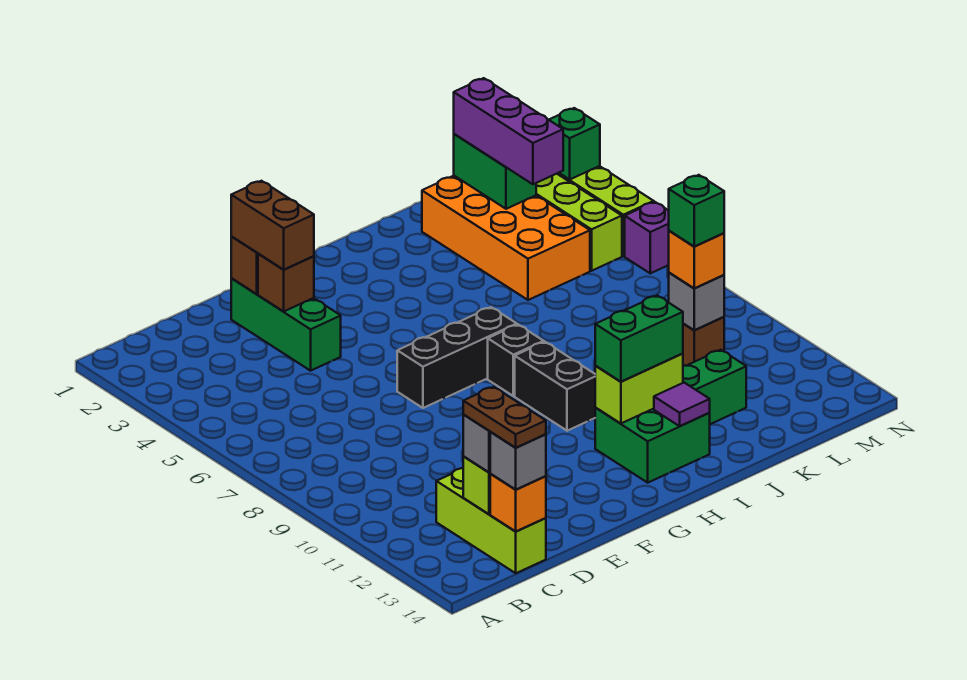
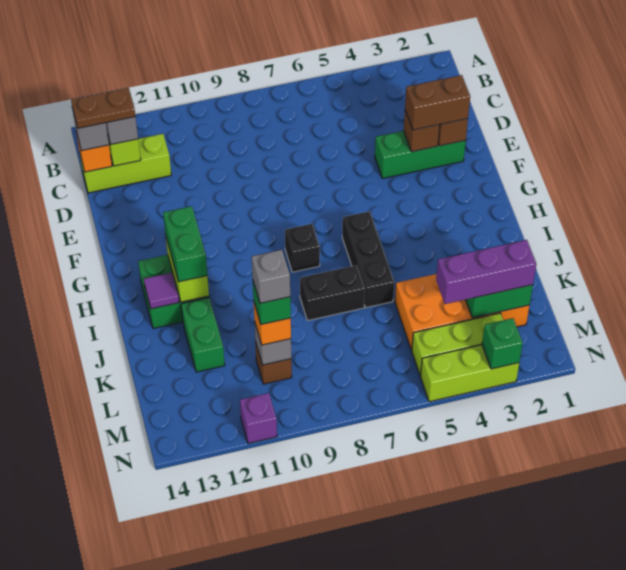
black 1x3 brick [397,307,517,408] -> black 1x3 brick moved to [342,211,394,308]
black 1x2 brick [515,342,596,431] -> black 1x2 brick moved to [300,265,365,321]
none -> grey 1x1 brick [252,250,290,303]
purple 1x1 brick [625,202,669,273] -> purple 1x1 brick moved to [240,393,277,443]

